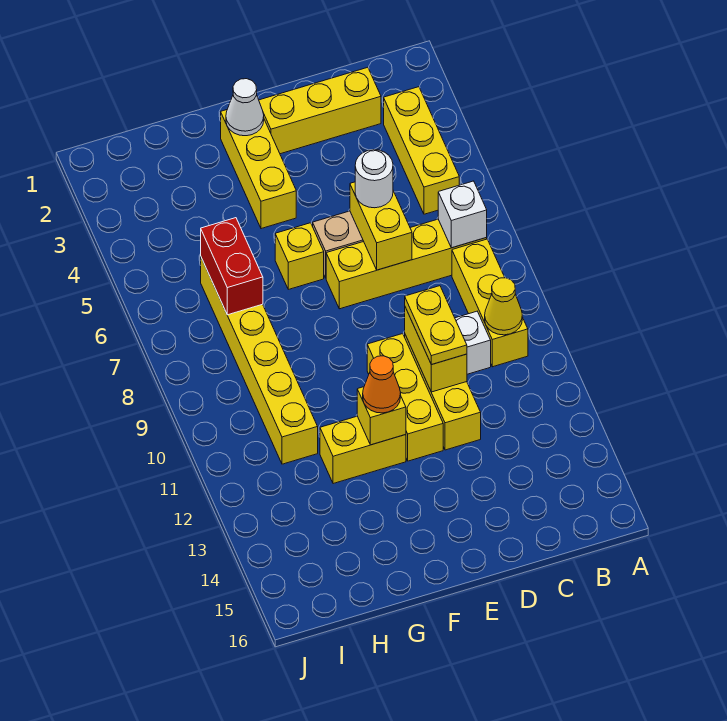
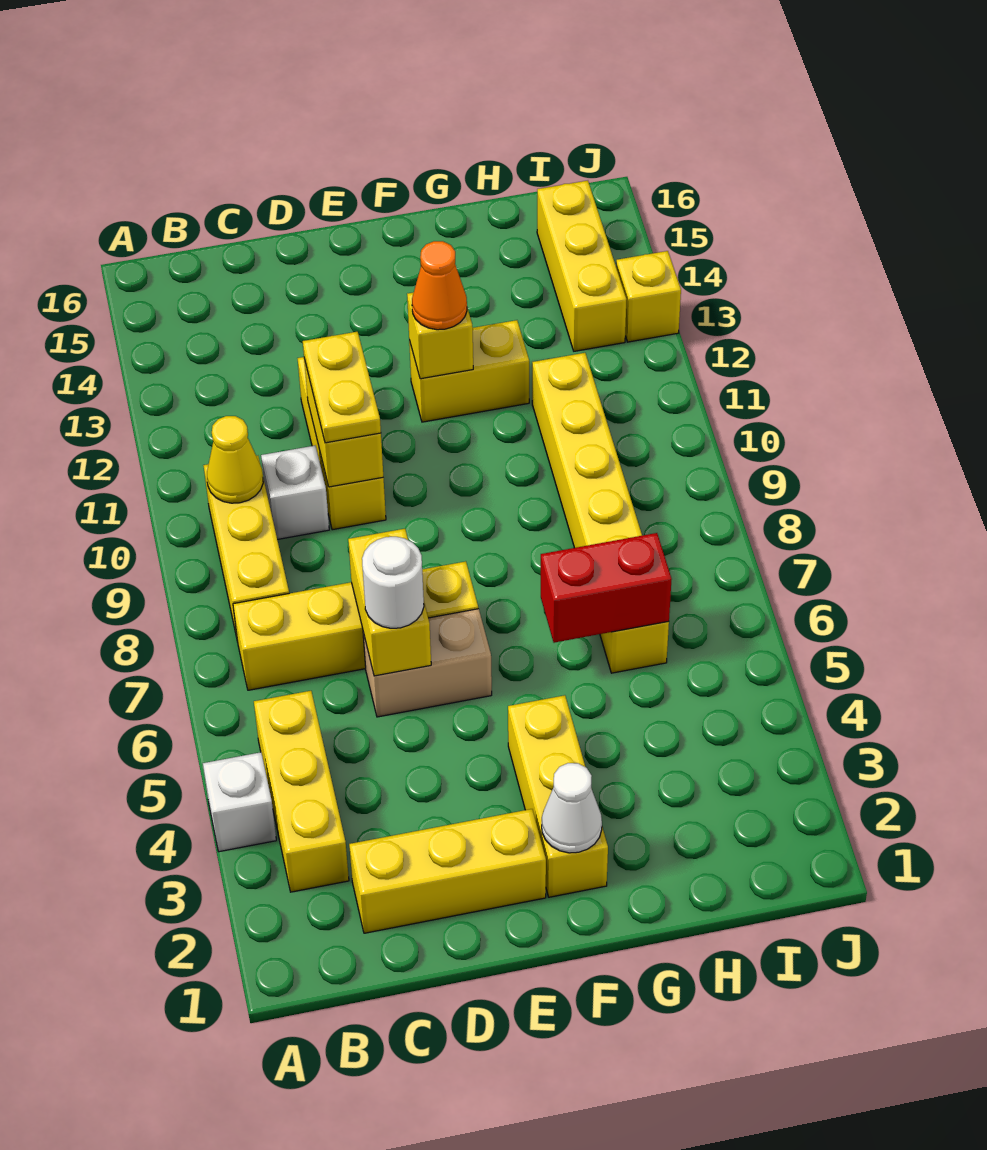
white 1x1 brick [438,181,487,248] -> white 1x1 brick moved to [203,752,276,852]
yellow 1x3 brick [367,334,443,461] -> yellow 1x3 brick moved to [537,181,627,351]
yellow 1x1 brick [275,223,324,289] -> yellow 1x1 brick moved to [616,251,681,342]
red 1x2 brick [201,218,263,315] -> red 1x2 brick turned to [541,533,672,643]

